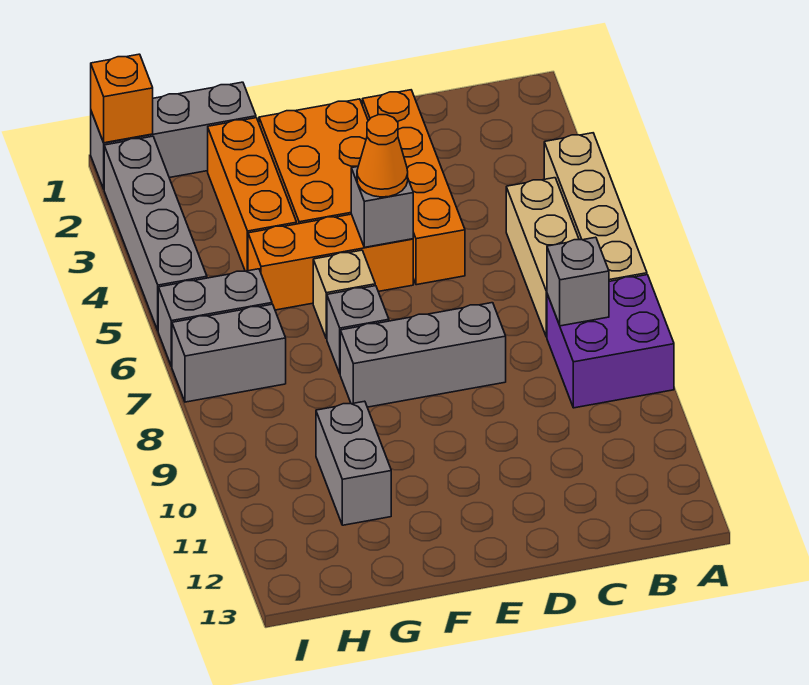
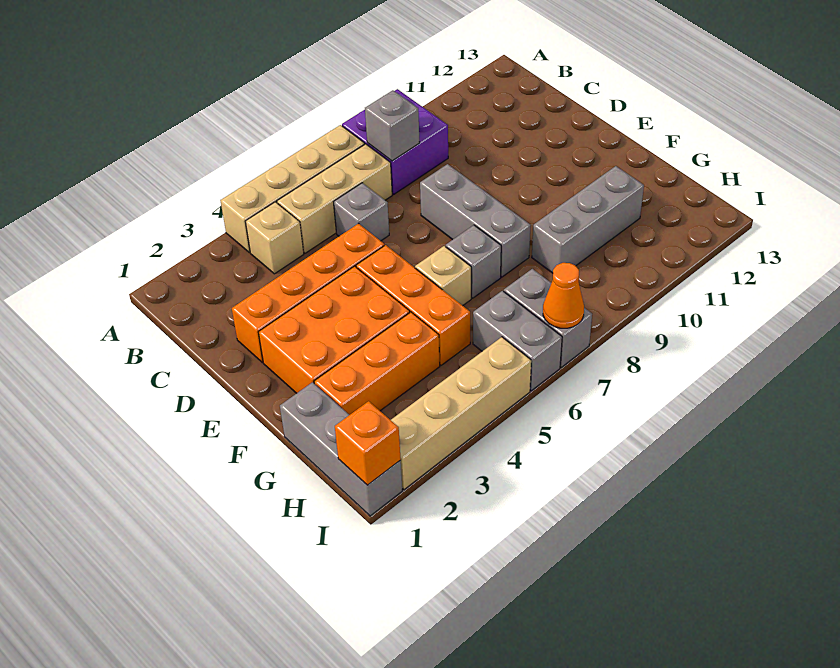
none -> tan 1x1 brick [245,202,304,274]
grey 1x1 brick [351,167,413,247] -> grey 1x1 brick moved to [334,183,389,241]
orange 1x1 cone [357,115,408,197] -> orange 1x1 cone moved to [543,263,584,328]
grey 1x2 brick [316,401,391,525] -> grey 1x3 brick [532,166,644,273]
grey 1x4 brick [104,136,207,330] -> tan 1x4 brick [391,337,531,490]

